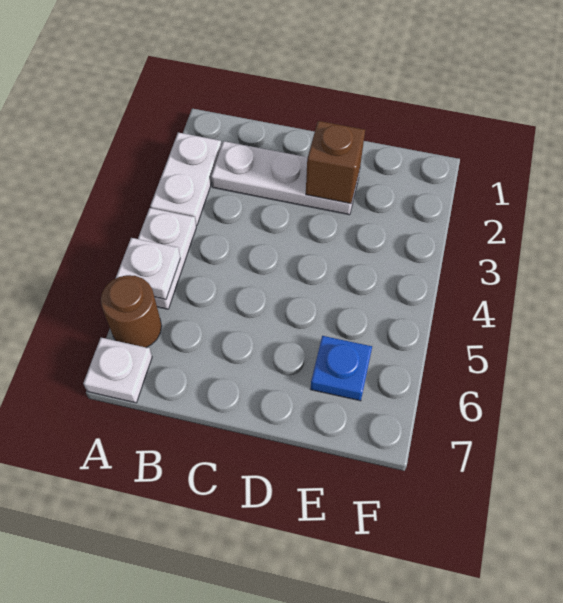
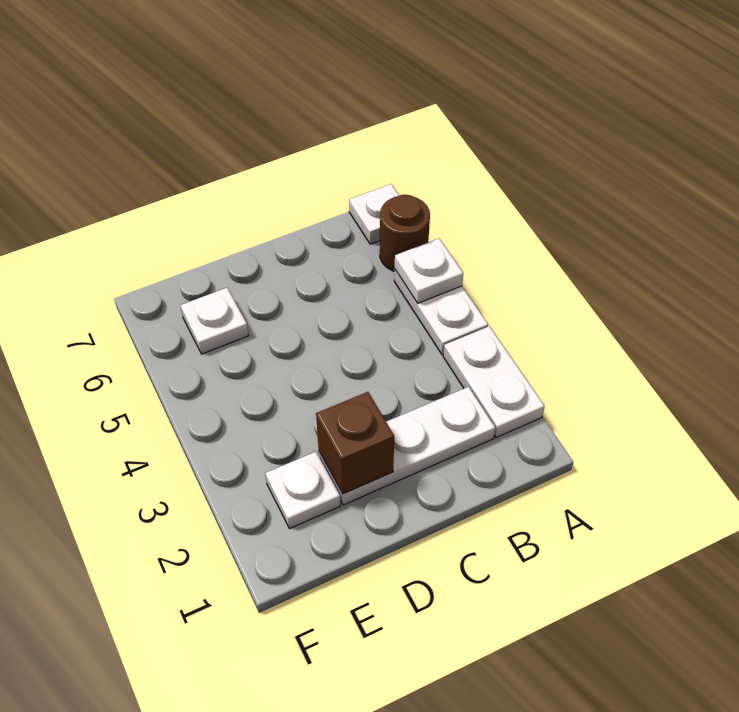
none -> white 1x1 plate [265,452,340,529]
blue 1x1 plate [311,336,372,401] -> white 1x1 plate [180,288,249,354]

